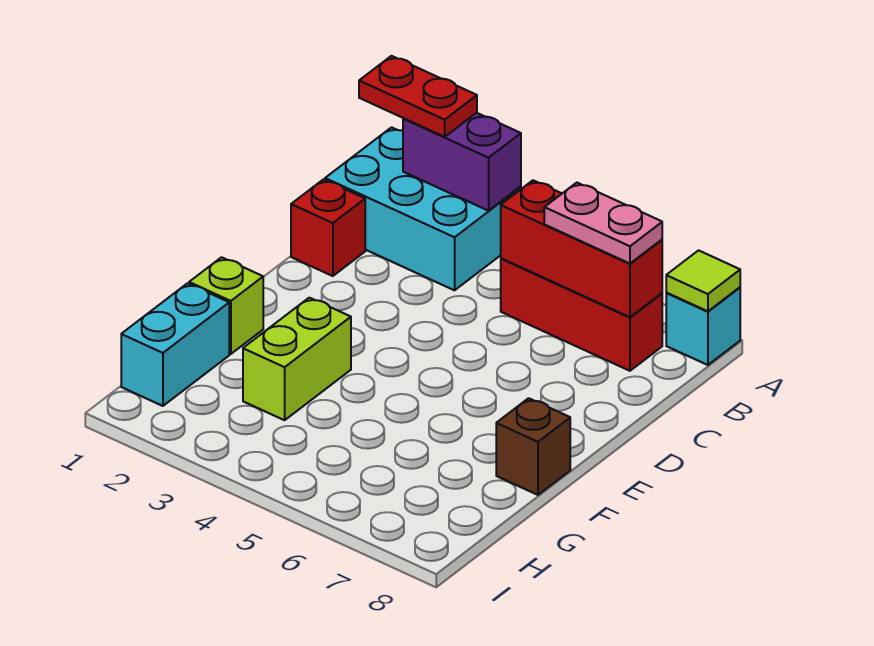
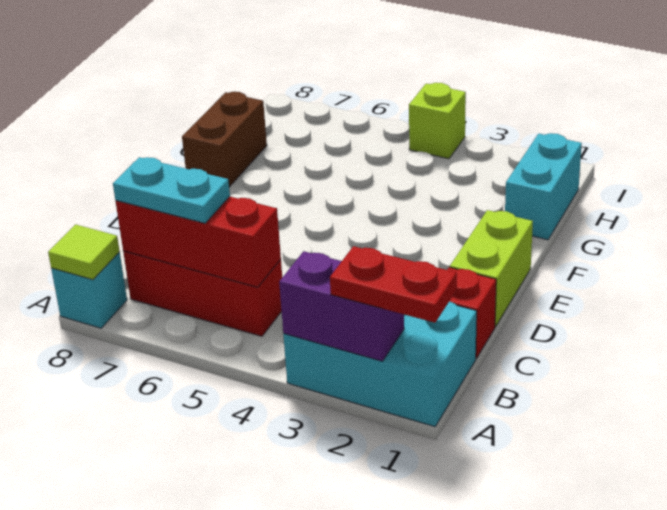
pink 1x2 plate [544,183,662,263] -> cyan 1x2 plate [113,157,230,223]
lime 1x1 brick [189,257,263,354] -> lime 1x1 brick moved to [409,83,466,159]
lime 1x2 brick [243,298,351,420] -> lime 1x2 brick moved to [450,210,533,327]
brown 1x1 brick [496,398,570,495] -> brown 1x2 brick [182,92,267,187]

